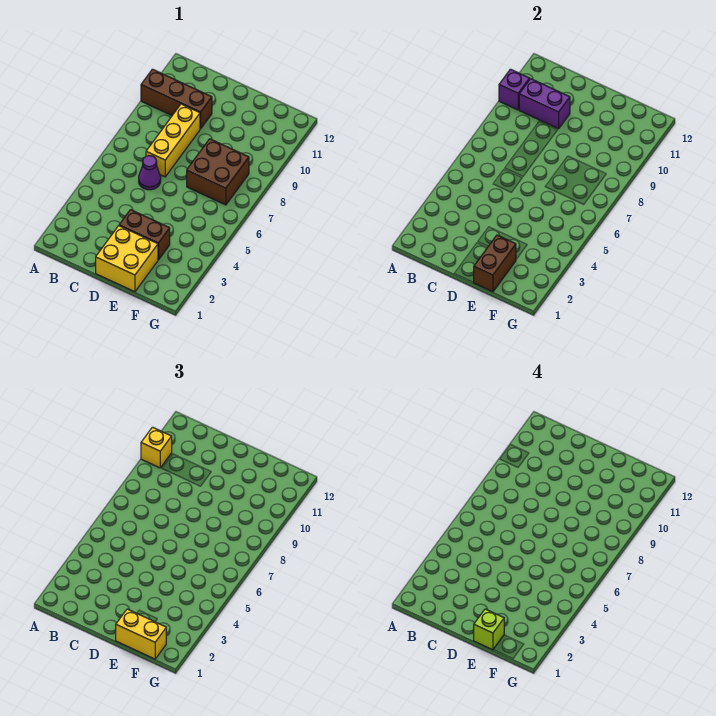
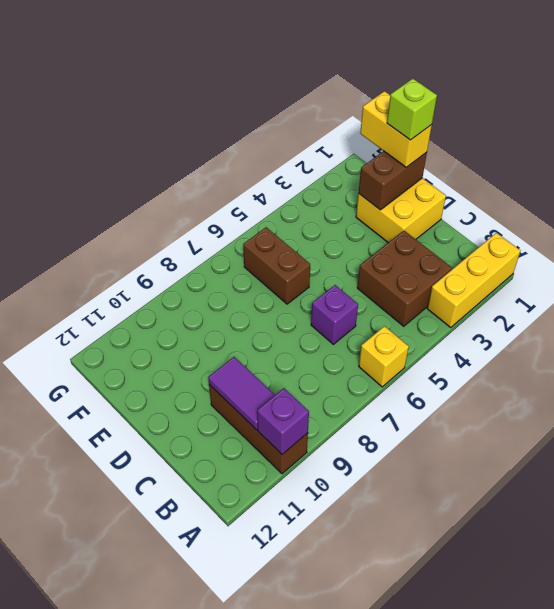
yellow 1x1 brick [141,427,172,468] -> yellow 1x1 brick moved to [359,326,409,387]
purple 1x2 brick [519,79,570,129] -> purple 1x2 tile [208,357,275,430]
purple 1x1 cone [139,156,161,190] -> purple 1x1 brick [311,285,358,344]
yellow 1x3 brick [146,104,200,177] -> yellow 1x3 brick moved to [427,233,521,328]
brown 1x2 brick [119,210,170,260] -> brown 1x2 brick moved to [243,227,310,304]
brown 2x2 brick [187,139,249,205] -> brown 2x2 brick moved to [357,231,452,326]

